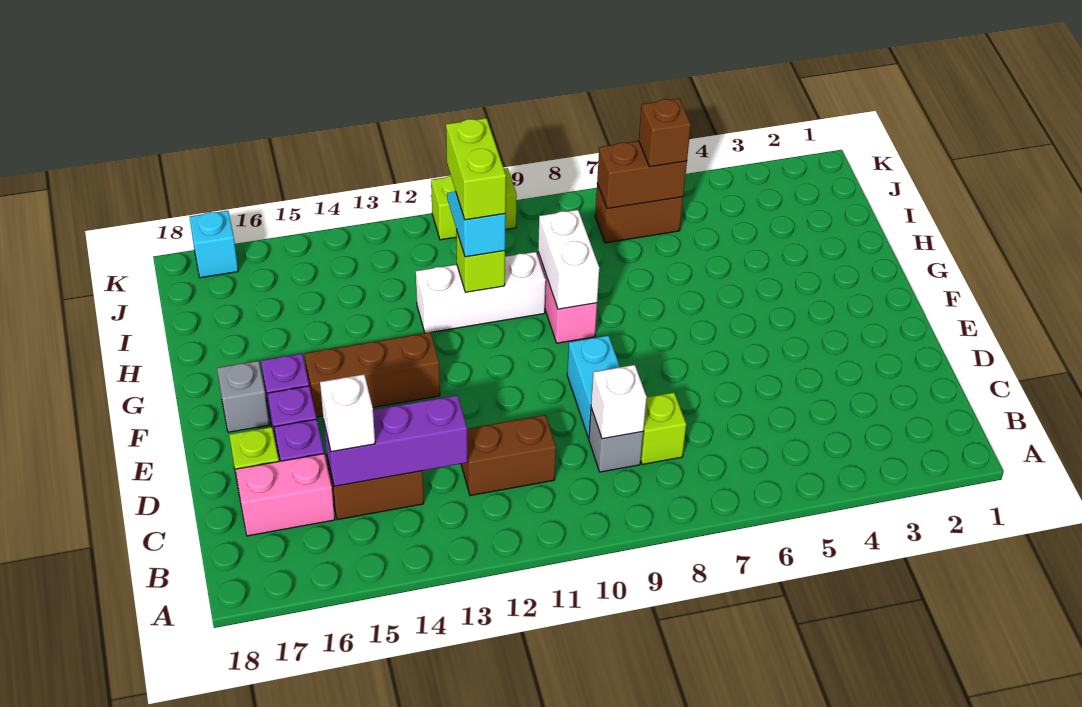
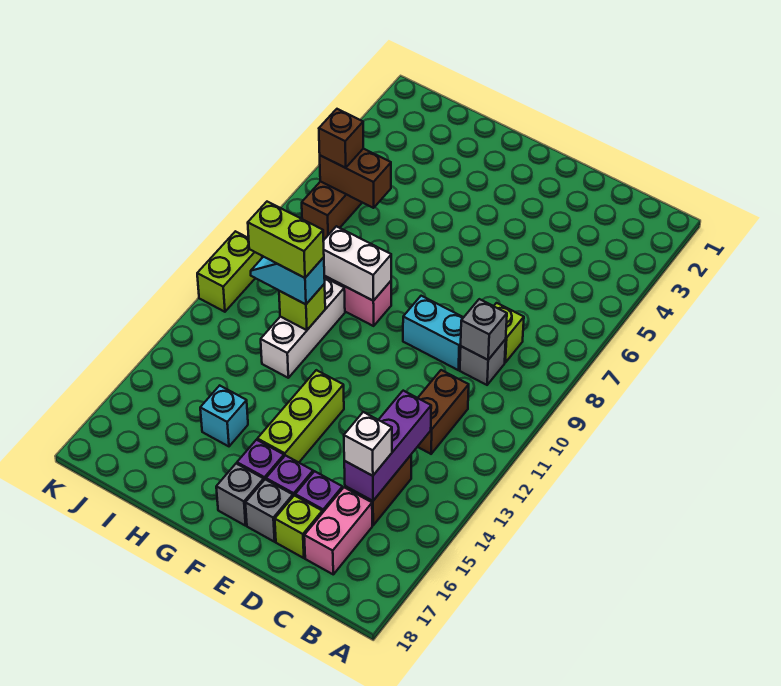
white 1x1 brick [591,365,647,439] -> grey 1x1 brick [461,299,507,360]
none -> grey 1x1 brick [245,480,293,542]
brown 1x3 brick [304,332,440,417] -> lime 1x3 brick [257,370,344,462]
brown 1x2 brick [597,141,687,209] -> brown 1x2 brick turned to [320,149,391,208]
cyan 1x1 brick [189,211,238,278] -> cyan 1x1 brick moved to [200,386,248,446]

